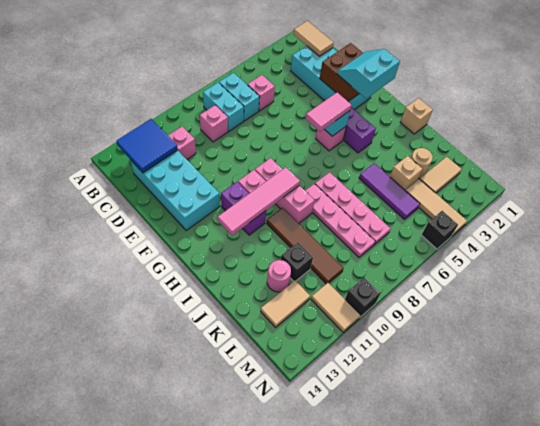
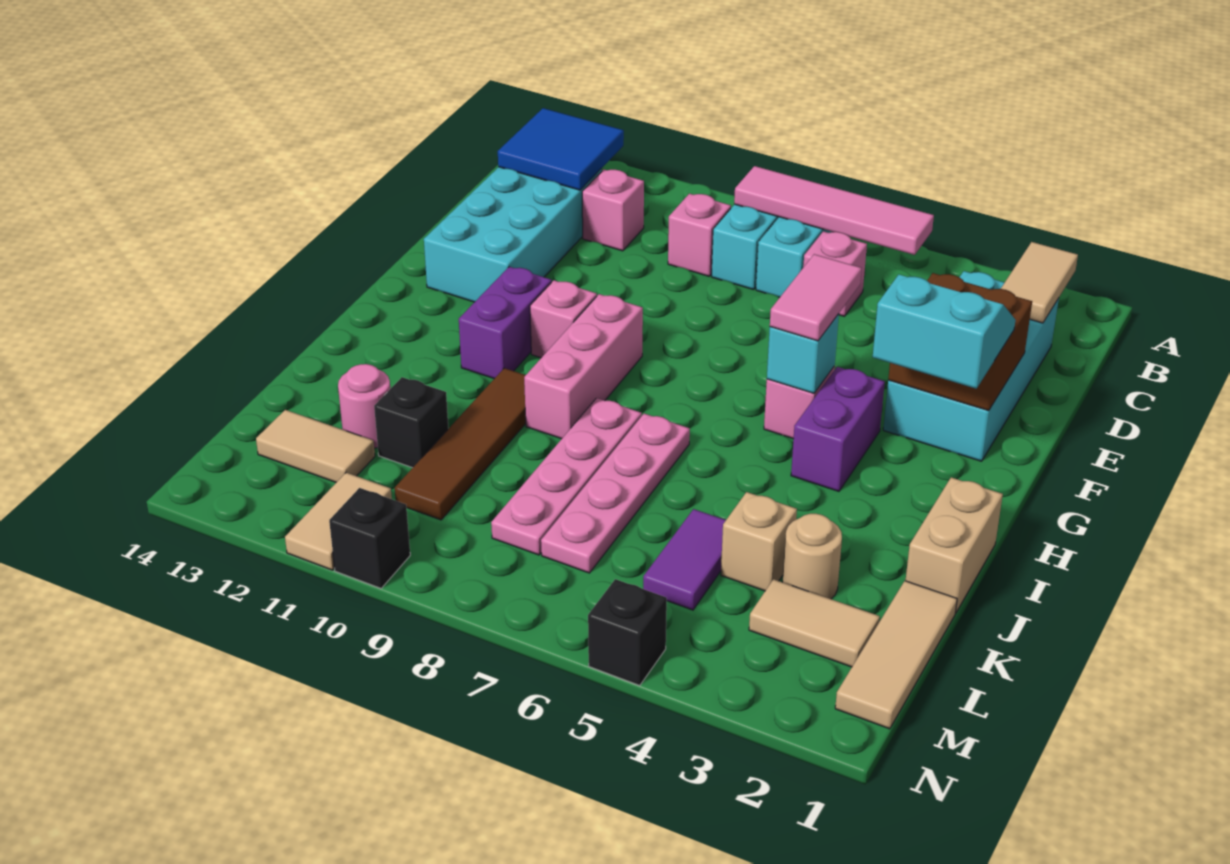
pink 1x2 tile [306,93,352,132] -> pink 1x2 tile turned to [770,254,861,341]
pink 1x4 tile [218,167,300,235] -> pink 1x4 tile moved to [734,166,934,255]
tan 1x1 brick [400,98,433,134] -> tan 1x2 brick [905,477,1003,613]
purple 1x3 tile [359,163,420,219] -> purple 1x2 tile [643,509,726,610]
tan 1x3 tile [405,179,467,236] -> tan 1x3 tile moved to [835,581,957,729]

